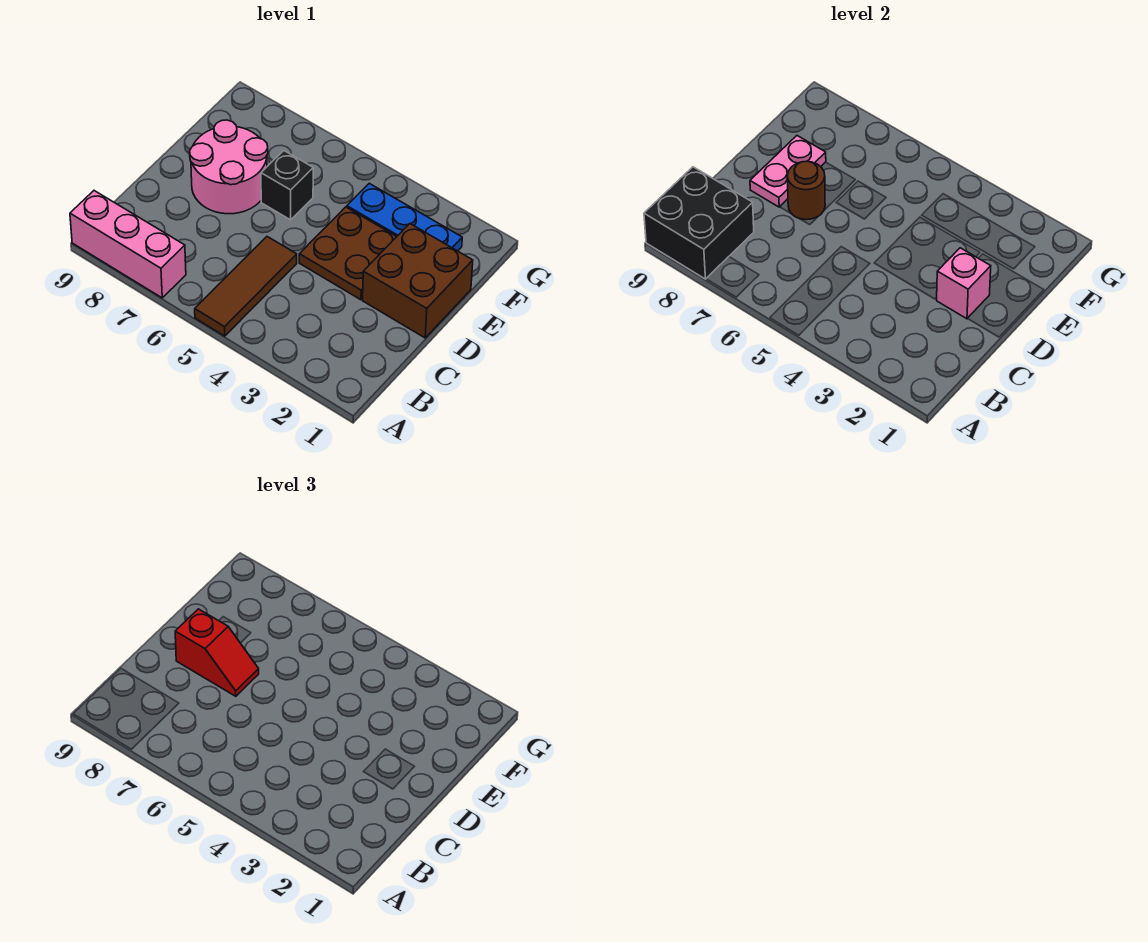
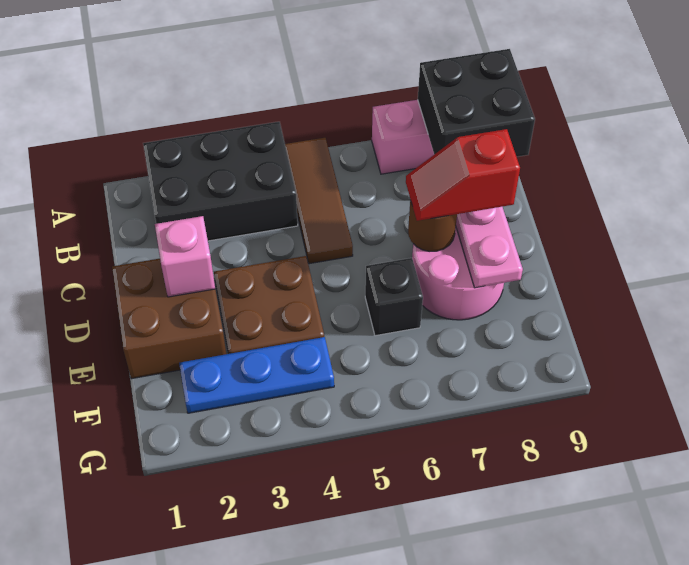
none -> black 2x3 brick [143,122,298,241]

